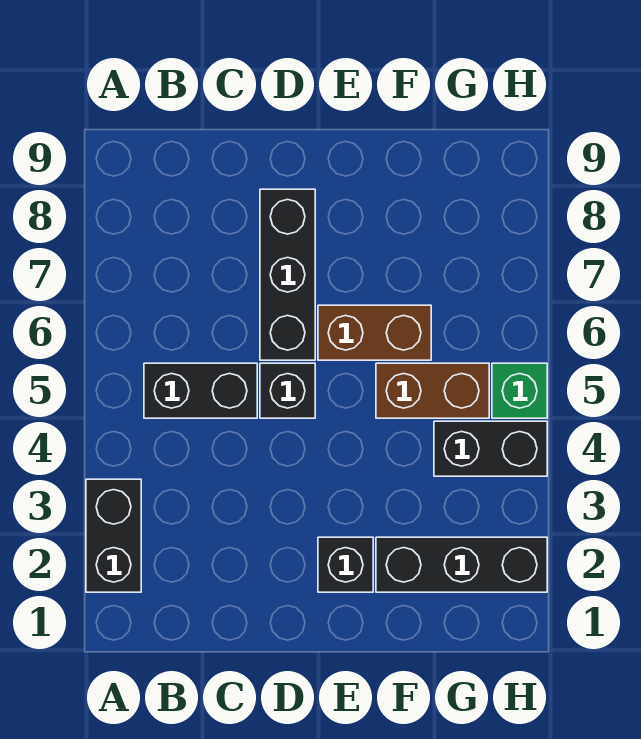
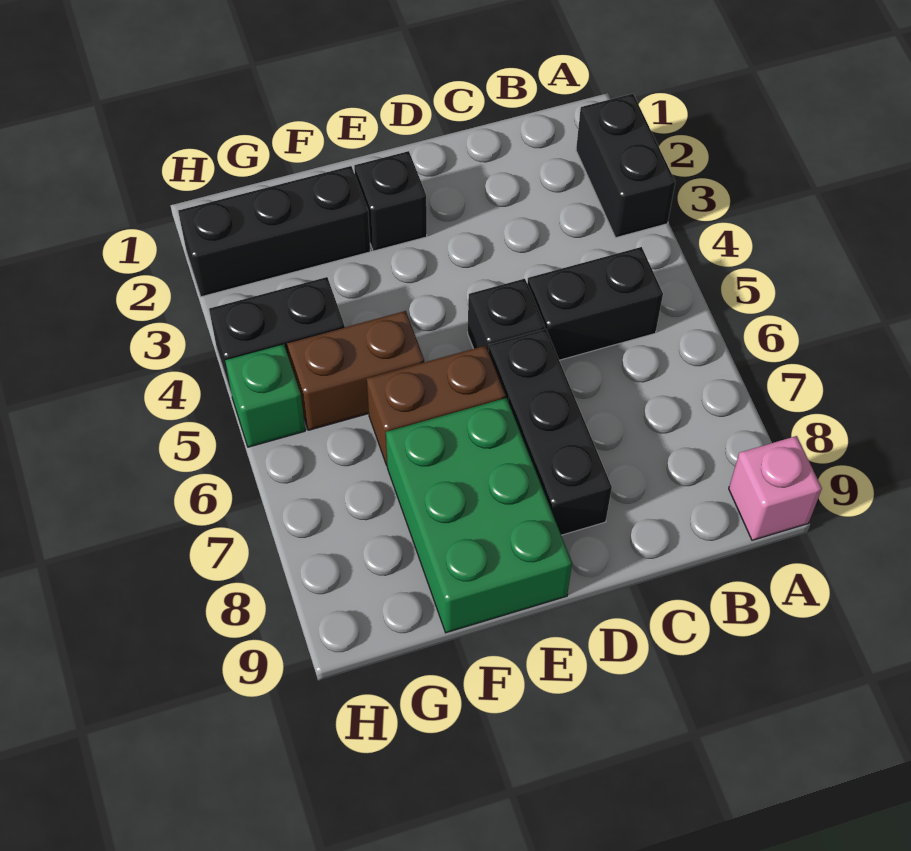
none -> pink 1x1 brick [729,436,822,540]
none -> green 2x3 brick [386,398,572,633]

